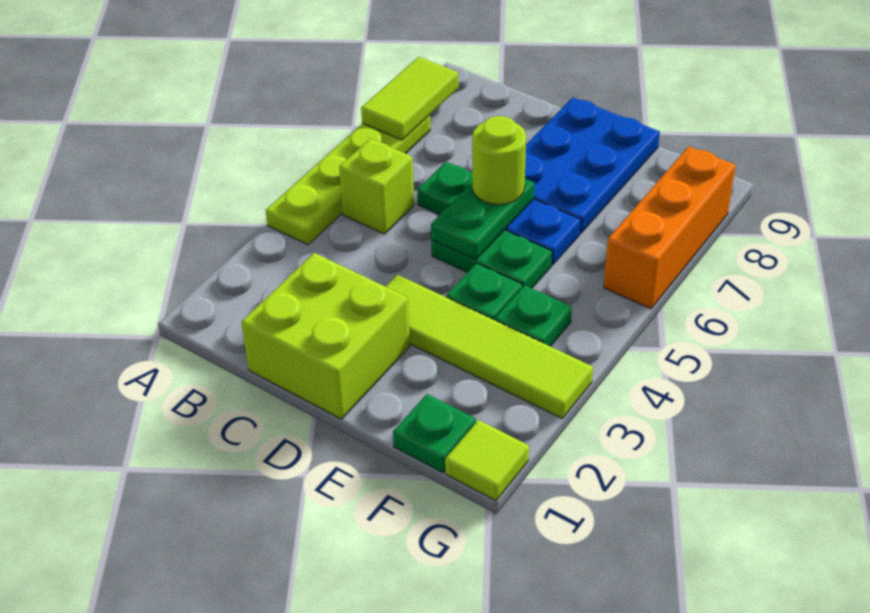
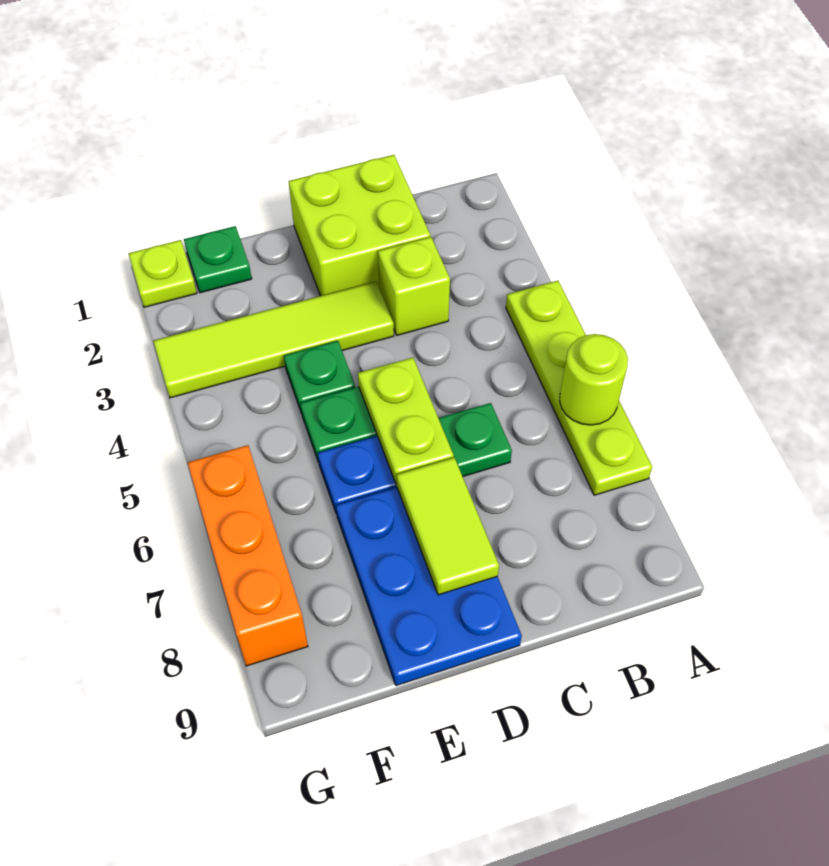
lime 1x2 tile [361,57,458,140] -> lime 1x2 tile moved to [397,458,499,595]
lime 1x1 brick [339,139,414,234] -> lime 1x1 brick moved to [378,237,450,335]
green 1x2 plate [431,179,534,260] -> lime 1x2 plate [358,358,454,484]
lime 1x1 round brick [472,116,526,205] -> lime 1x1 round brick moved to [559,334,628,425]
green 1x1 plate [495,285,572,346] -> none
lime 1x1 tile [445,420,529,501] -> lime 1x1 plate [128,240,197,307]

